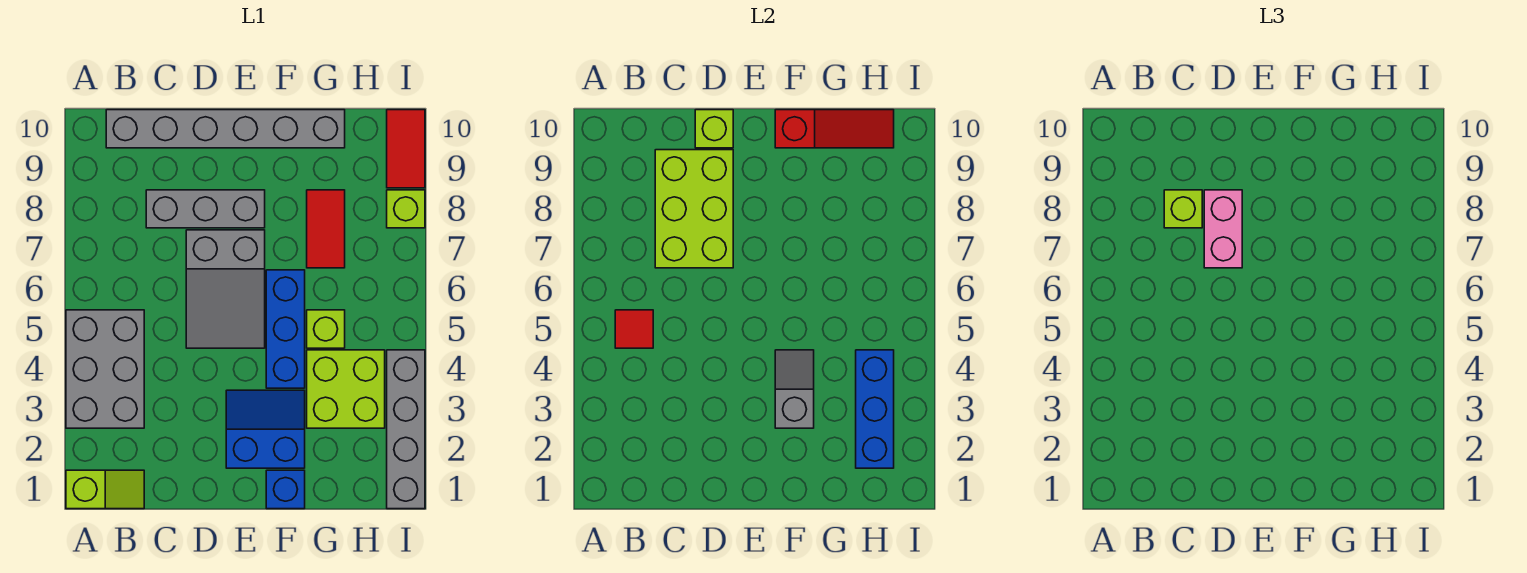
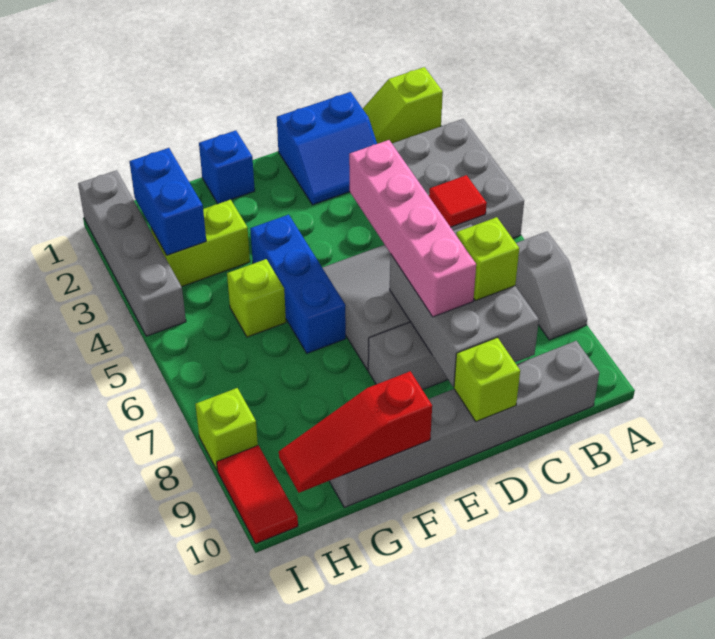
lime 2x3 brick [655,150,733,268] -> grey 2x3 brick [390,224,539,387]
pink 1x2 brick [1204,190,1242,268] -> pink 1x4 brick [349,140,476,317]
blue 2x2 slope [226,390,305,468] -> blue 2x2 slope moved to [277,92,377,205]
grey 1x2 slope [775,350,814,428] -> grey 1x2 slope moved to [515,232,587,340]
lime 2x2 brick [307,350,385,428] -> lime 1x2 brick [151,200,250,287]
red 1x2 tile [307,190,345,268] -> none
blue 1x3 brick [856,350,894,468] -> blue 1x2 brick [130,148,206,255]

